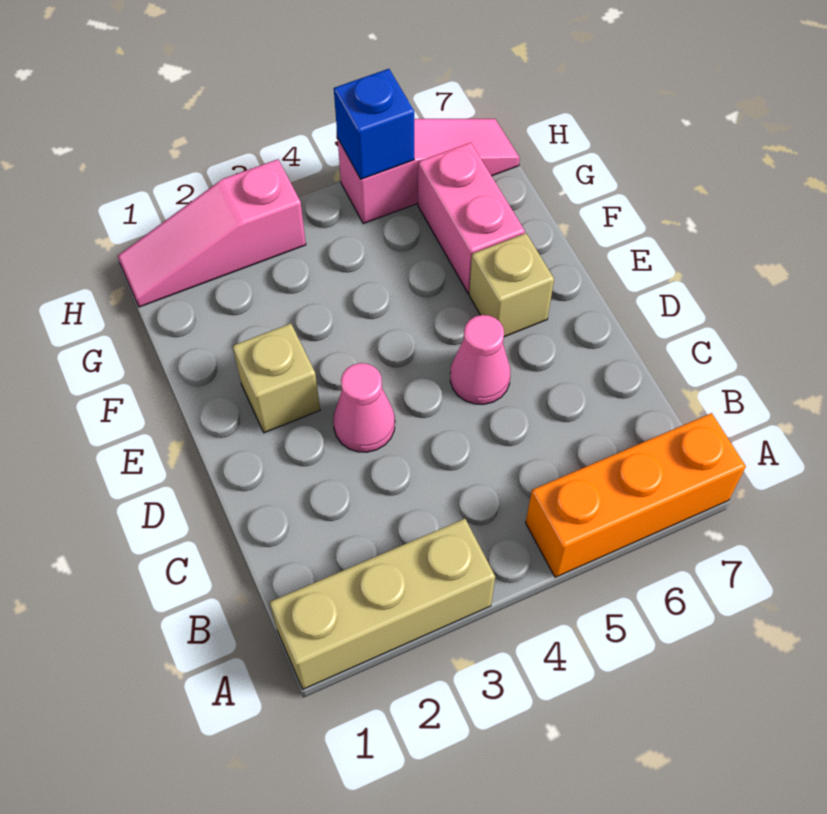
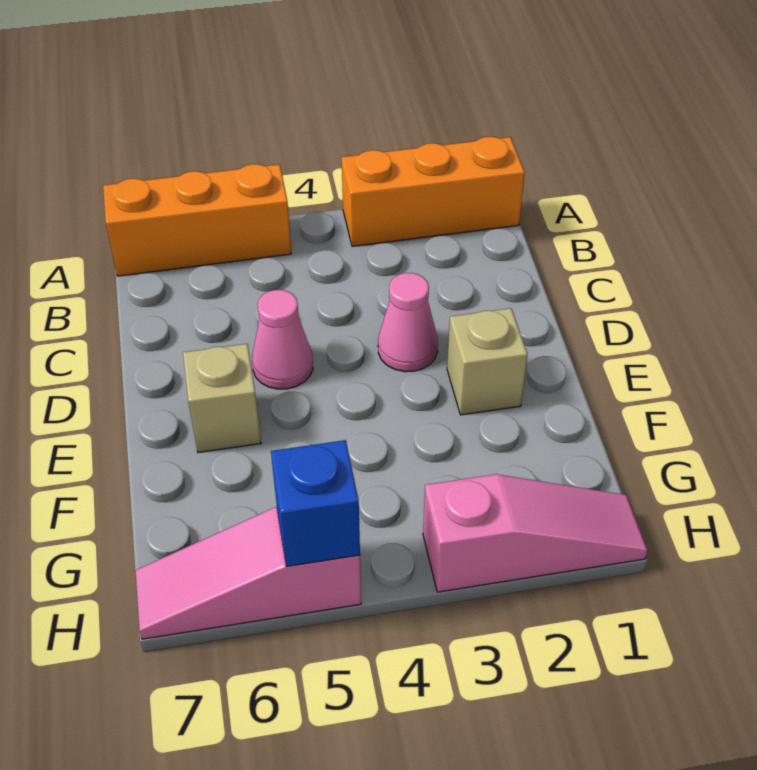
tan 1x3 brick [270,519,495,689] -> orange 1x3 brick [341,137,525,246]
pink 1x2 brick [418,142,525,293] -> none

